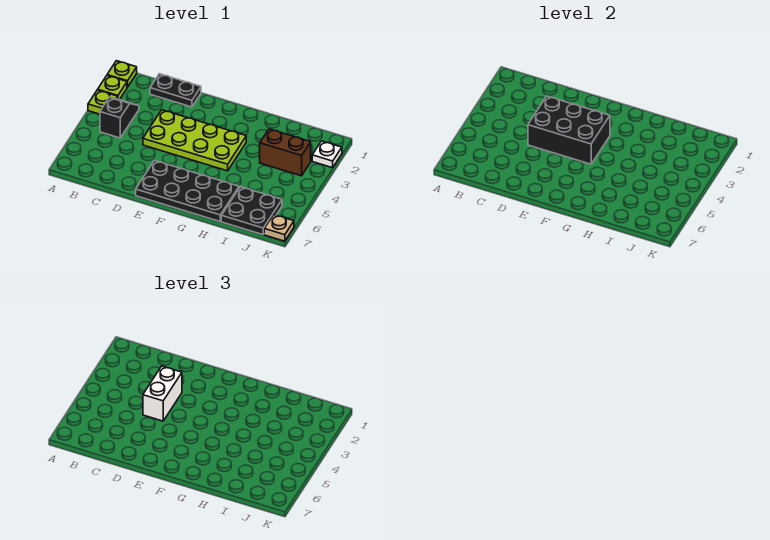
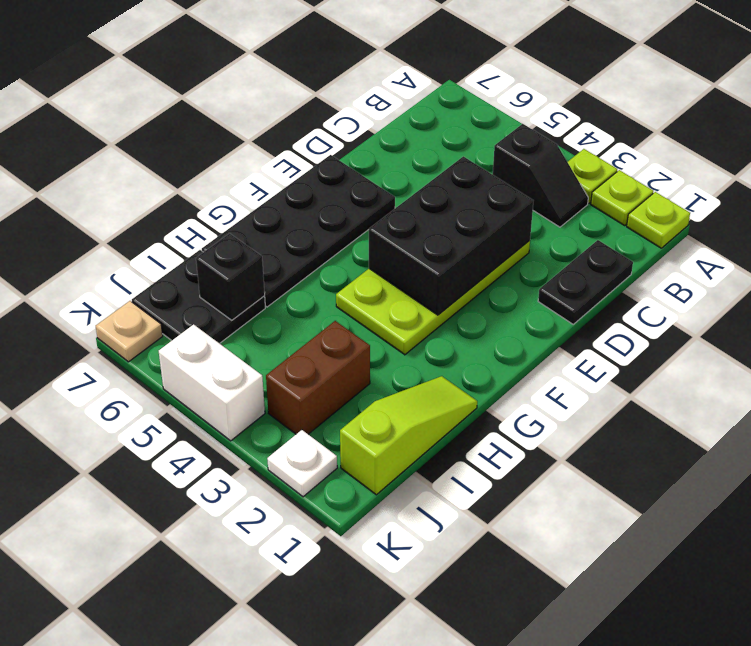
white 1x2 brick [143,366,182,421] -> white 1x2 brick moved to [159,324,265,441]
none -> lime 1x3 slope [340,376,477,495]
none -> black 1x1 brick [196,233,265,320]

